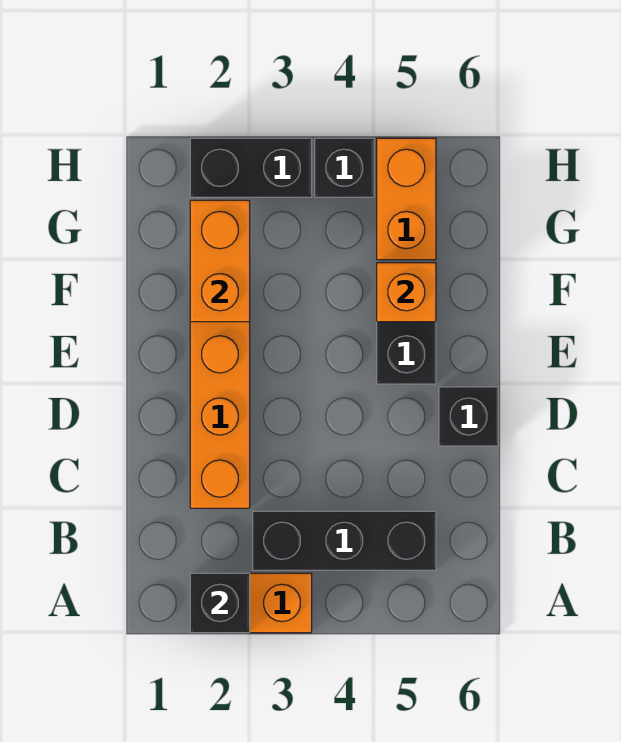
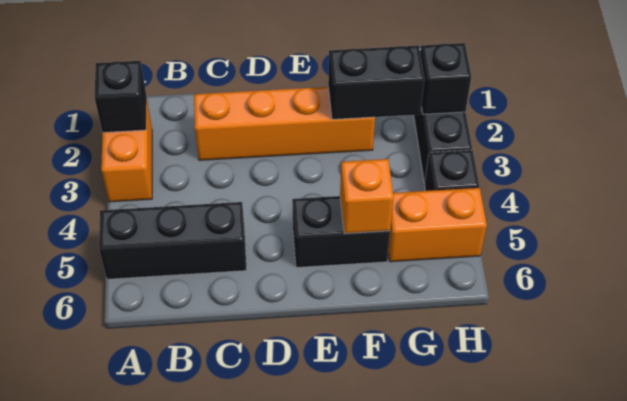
black 1x3 brick [253,511,436,570] -> black 1x3 brick turned to [99,202,247,279]
black 1x1 brick [439,387,498,446] -> black 1x1 brick moved to [420,43,471,114]
orange 1x2 brick [190,200,250,322] -> black 1x2 brick [328,46,425,120]

